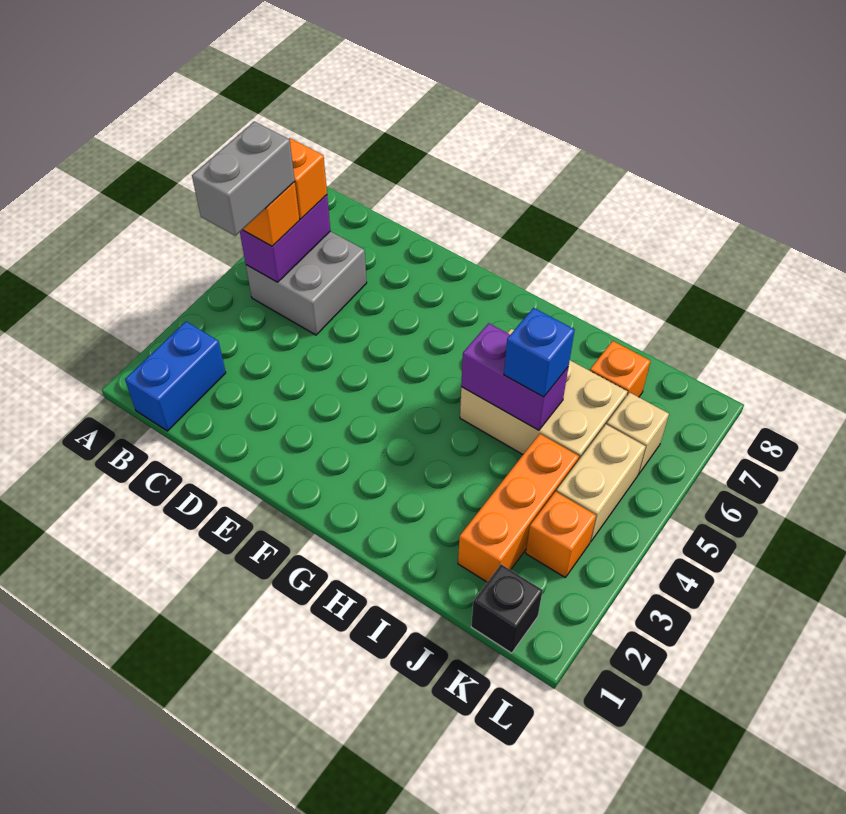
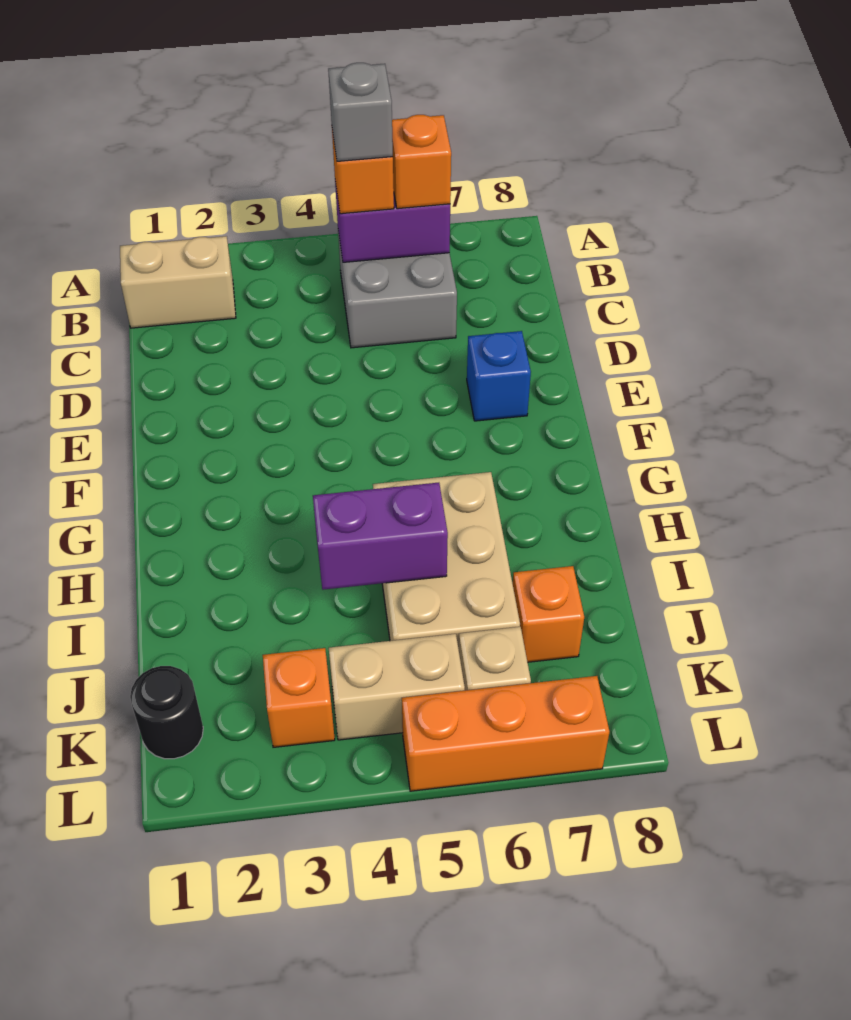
blue 1x2 brick [125,322,226,431] -> tan 1x2 brick [120,236,236,328]
grey 1x2 brick [192,121,295,236] -> grey 1x1 brick [328,63,393,161]
purple 1x2 brick [461,323,568,430] -> purple 1x2 brick turned to [313,483,448,590]
blue 1x1 brick [504,308,575,397] -> blue 1x1 brick moved to [467,331,531,421]
orange 1x3 brick [458,434,579,582] -> orange 1x3 brick moved to [402,676,610,791]
black 1x1 brick [471,564,543,653] -> black 1x1 round brick [130,666,203,759]

